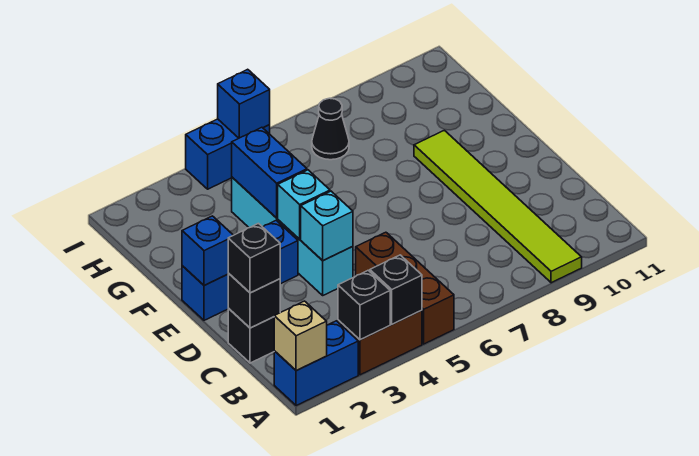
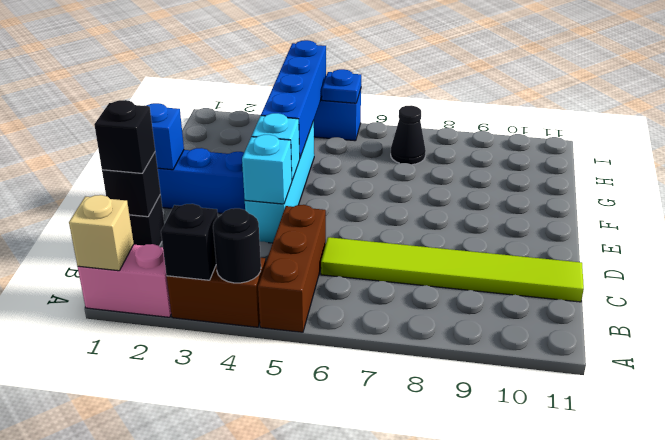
blue 1x2 brick [274,321,358,406] -> pink 1x2 brick [78,244,171,317]
black 1x1 brick [370,255,422,324] -> black 1x1 round brick [213,208,261,283]
lime 1x6 tile [414,130,582,283] -> lime 1x6 tile turned to [321,237,584,302]
blue 1x2 brick [232,127,307,218] -> blue 1x4 brick [261,40,326,157]
blue 1x1 brick [218,69,270,138] -> blue 1x1 plate [322,69,361,103]

